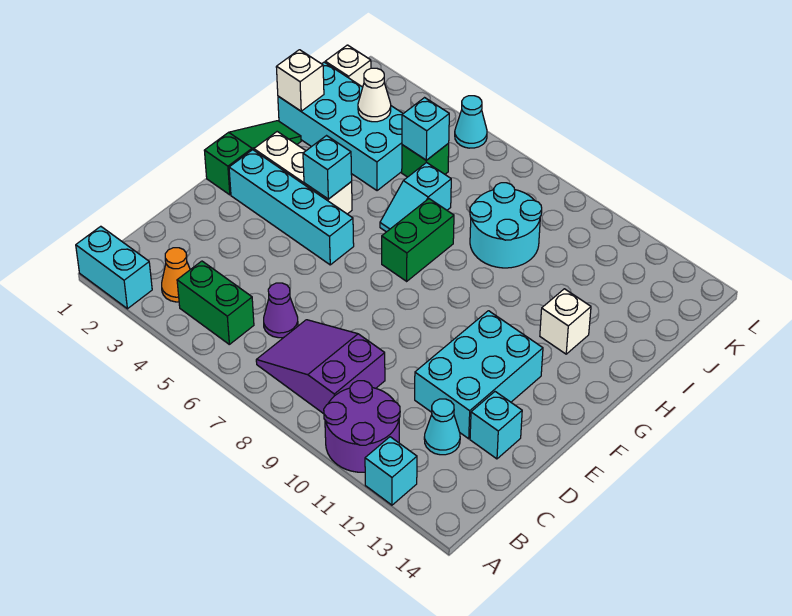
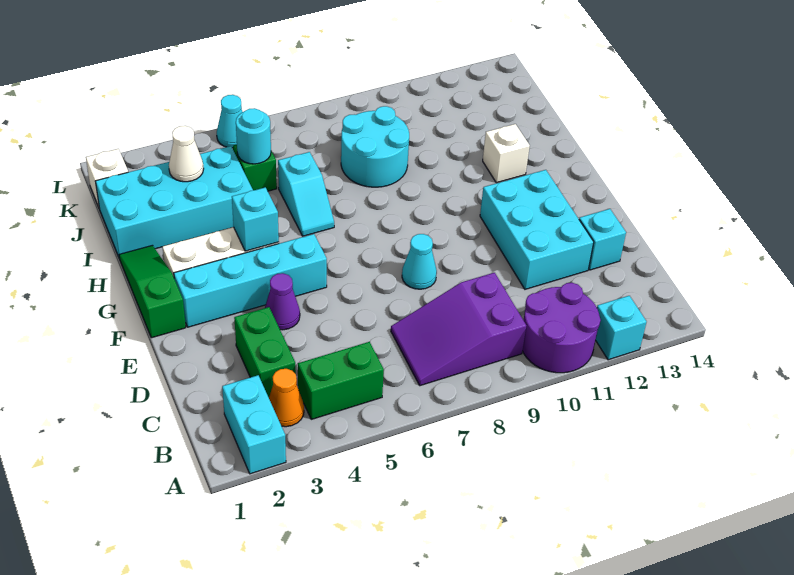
cyan 1x2 brick [76,226,152,309] -> cyan 1x2 brick turned to [222,375,286,474]
purple 1x1 cone [264,283,298,338] -> purple 1x1 cone moved to [265,273,300,330]
cyan 1x1 cone [424,399,460,455] -> cyan 1x1 cone moved to [402,234,437,289]
green 1x2 brick [382,199,454,281] -> green 1x2 brick moved to [234,307,296,397]
white 1x1 brick [276,50,324,111] -> none
cyan 1x1 brick [402,98,449,160] -> cyan 1x1 round brick [236,108,271,164]

